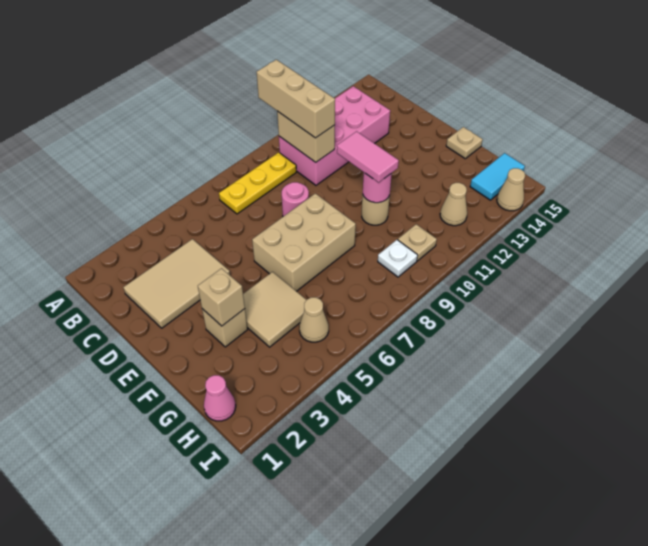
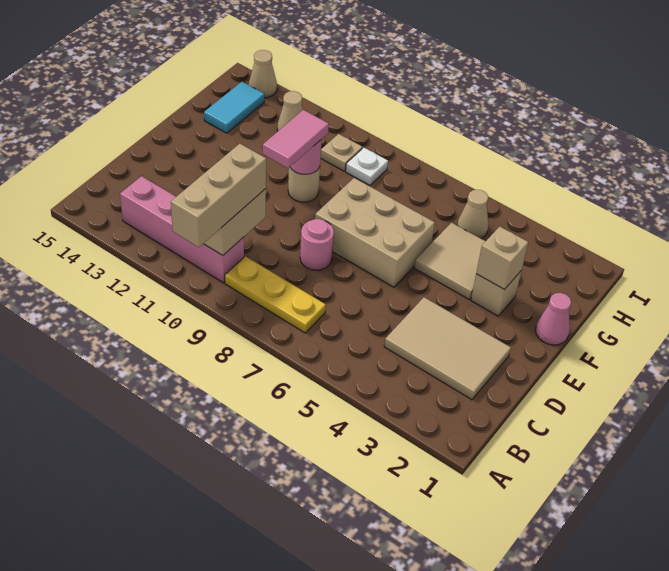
pink 2x4 brick [279,86,390,185] -> pink 1x4 brick [120,176,244,283]
tan 1x1 plate [446,127,483,159] -> none
pink 1x1 cone [204,375,236,421] -> pink 1x1 cone moved to [536,293,571,345]
cyan 1x2 tile [470,153,525,200] -> cyan 1x2 tile turned to [204,82,264,133]

